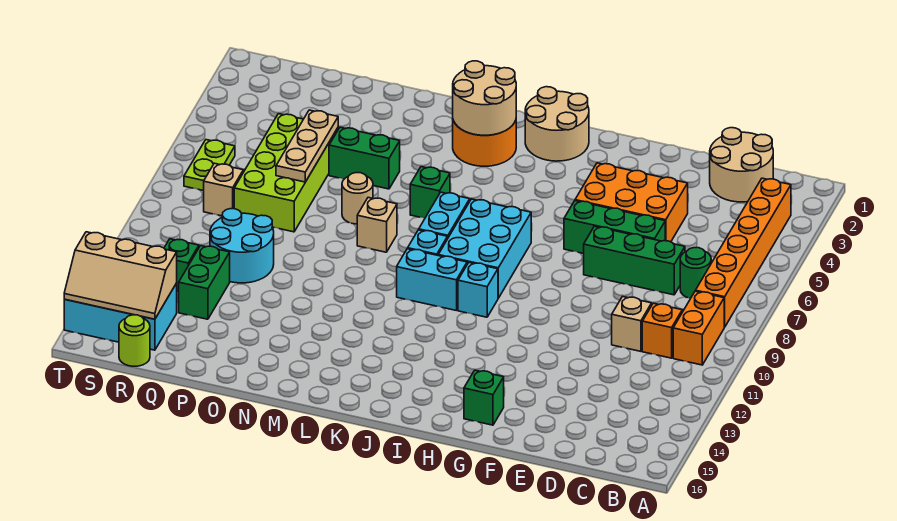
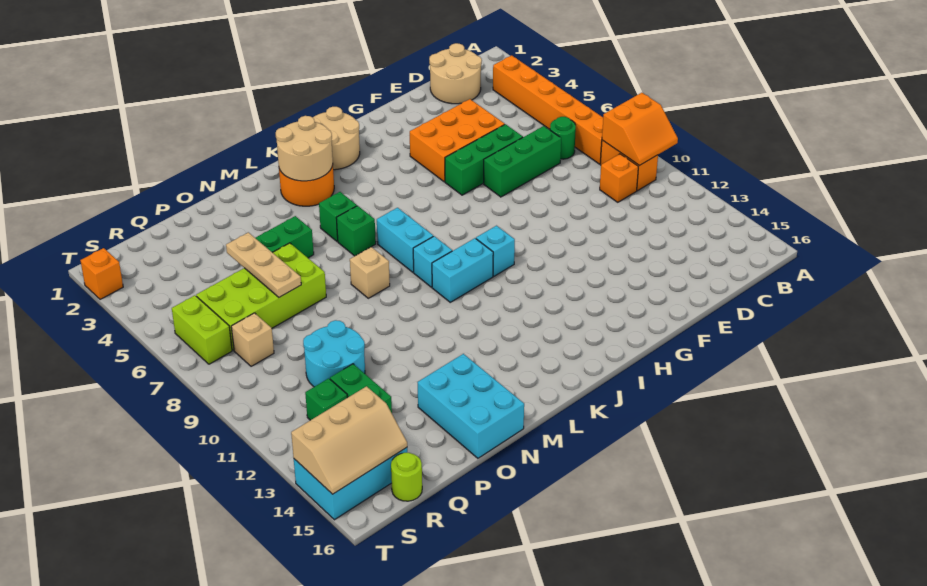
none -> orange 2x2 slope [602,93,678,166]
tan 1x1 brick [612,297,652,351] -> none
green 1x1 brick [464,370,504,425] -> green 1x1 brick moved to [319,192,357,242]
cyan 2x3 brick [438,199,531,298] -> cyan 2x3 brick moved to [417,354,524,458]
tan 1x1 round brick [342,173,373,224] -> none
lime 2x4 brick [234,114,338,232] -> lime 2x4 brick turned to [196,243,326,350]
lime 1x2 plate [184,140,235,191] -> lime 1x2 brick [172,295,232,364]
none -> orange 1x1 brick [80,248,123,299]

